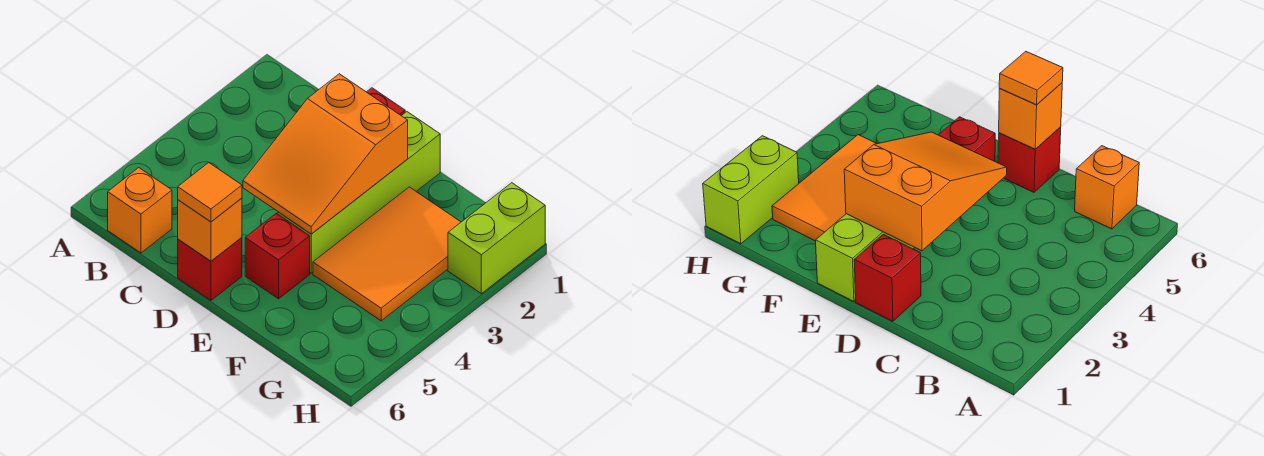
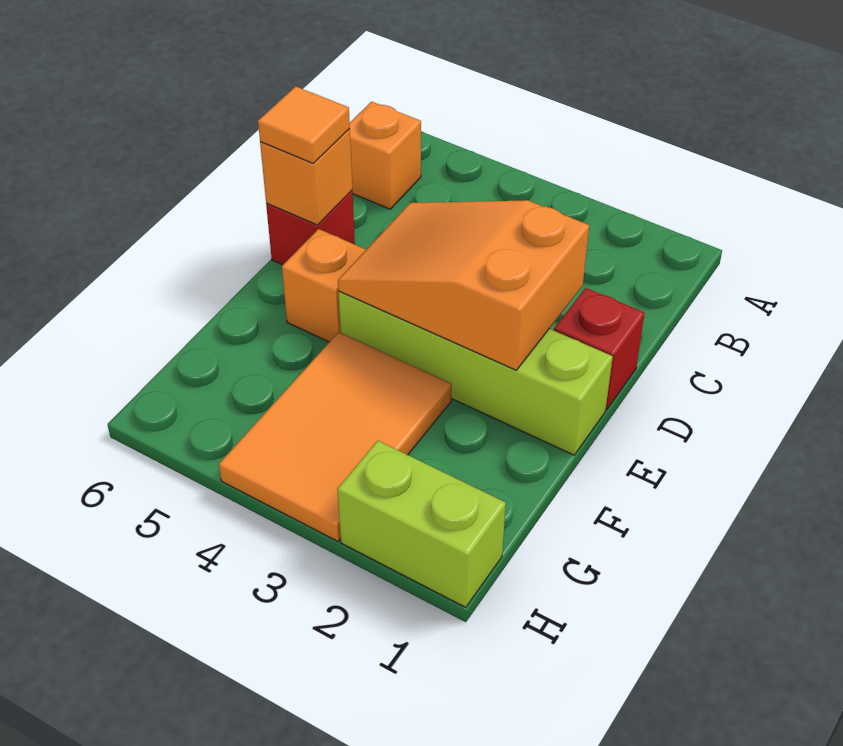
red 1x1 brick [245,213,310,299] -> orange 1x1 brick [282,229,366,342]
orange 2x3 tile [313,187,461,321] -> orange 2x3 tile turned to [219,332,452,541]

